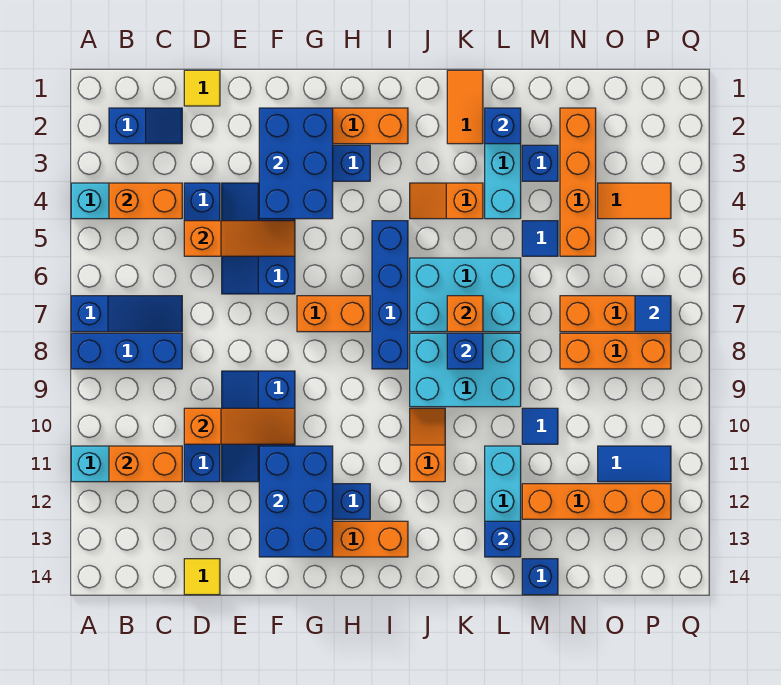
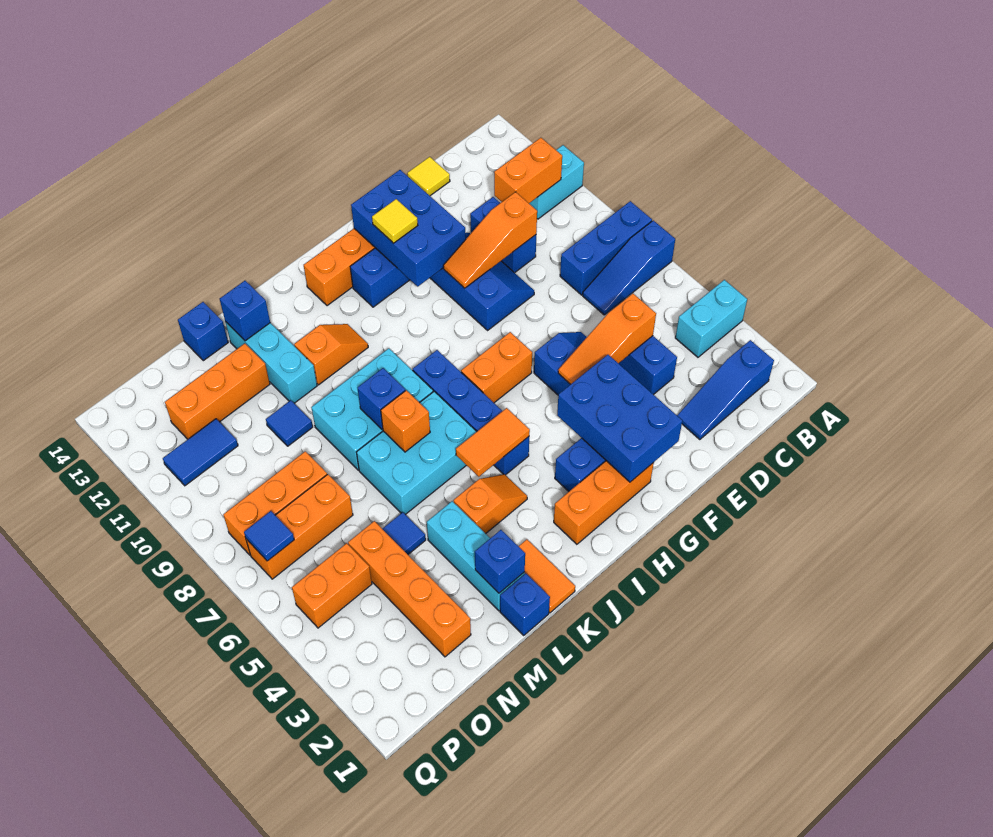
blue 1x2 slope [109,108,182,144] -> blue 1x3 slope [677,340,774,440]
orange 1x2 brick [109,183,182,219] -> orange 1x2 brick moved to [292,543,372,628]
yellow 1x1 tile [184,70,220,106] -> yellow 1x1 tile moved to [372,199,418,243]
orange 1x2 slope [410,408,445,482] -> orange 1x2 slope turned to [294,324,368,385]
blue 1x1 brick [522,145,558,181] -> blue 1x1 brick moved to [500,573,550,635]
orange 1x4 brick [522,484,671,519] -> orange 1x3 brick [165,344,270,439]
orange 1x2 tile [598,183,671,219] -> orange 1x2 tile moved to [456,408,530,477]

